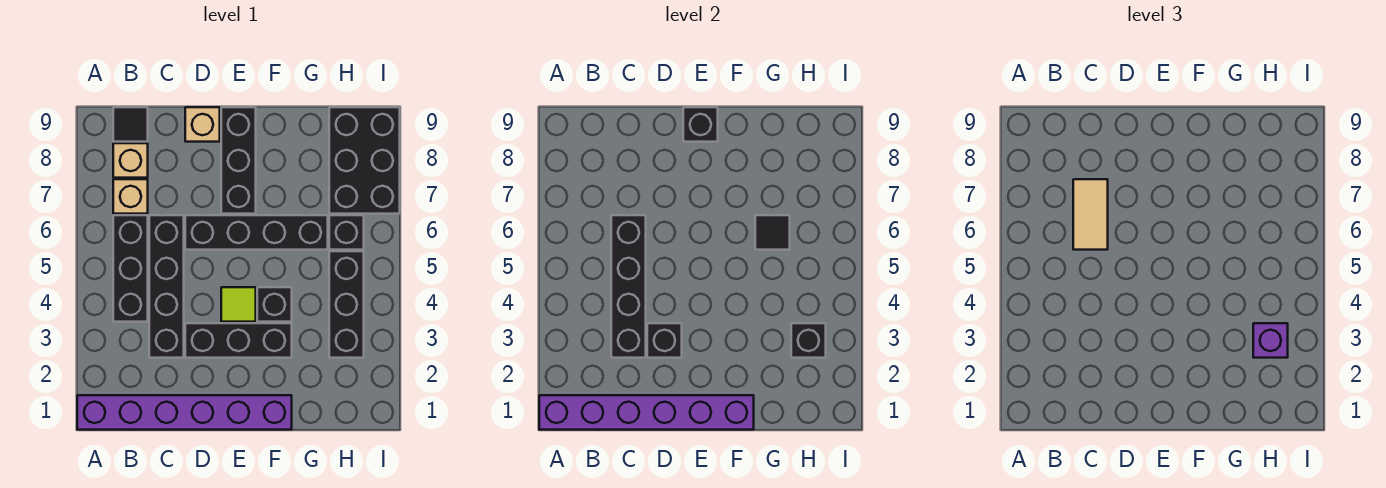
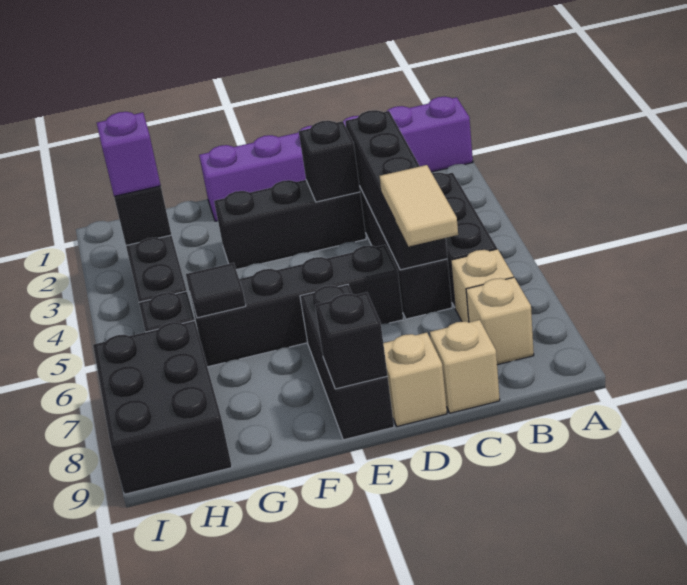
purple 1x6 brick [539,395,754,430] -> none
black 1x1 tile [113,107,148,142] -> none
none -> tan 1x1 brick [430,320,500,413]
lime 1x1 tile [221,287,256,322] -> none
black 1x1 brick [257,287,292,322] -> none

